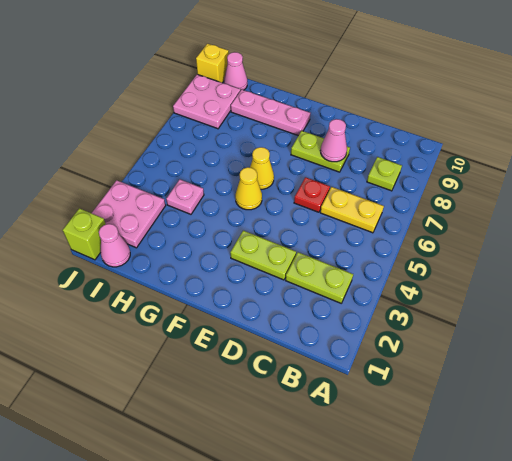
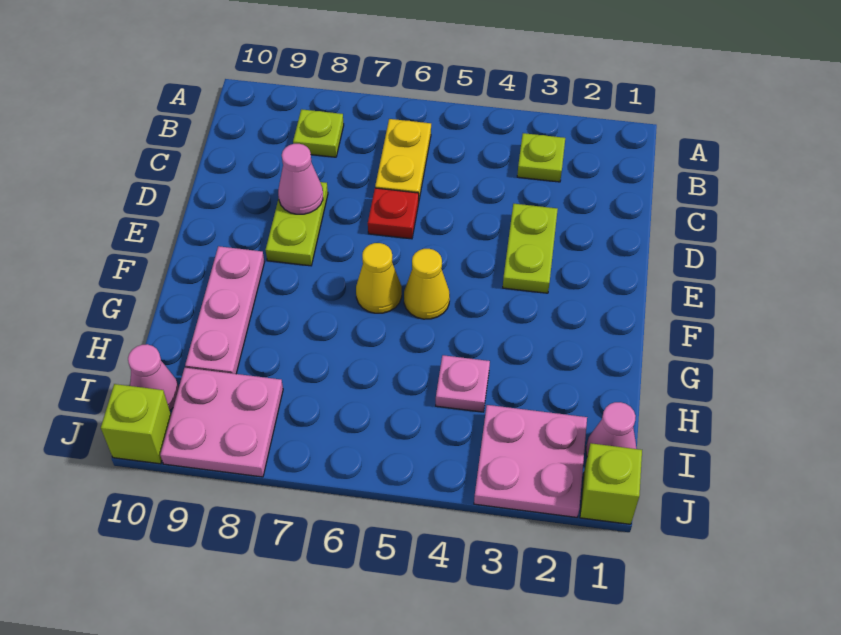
lime 1x2 plate [286,252,353,303] -> lime 1x1 plate [517,133,565,182]
yellow 1x1 brick [196,44,229,83] -> lime 1x1 brick [101,384,171,464]

